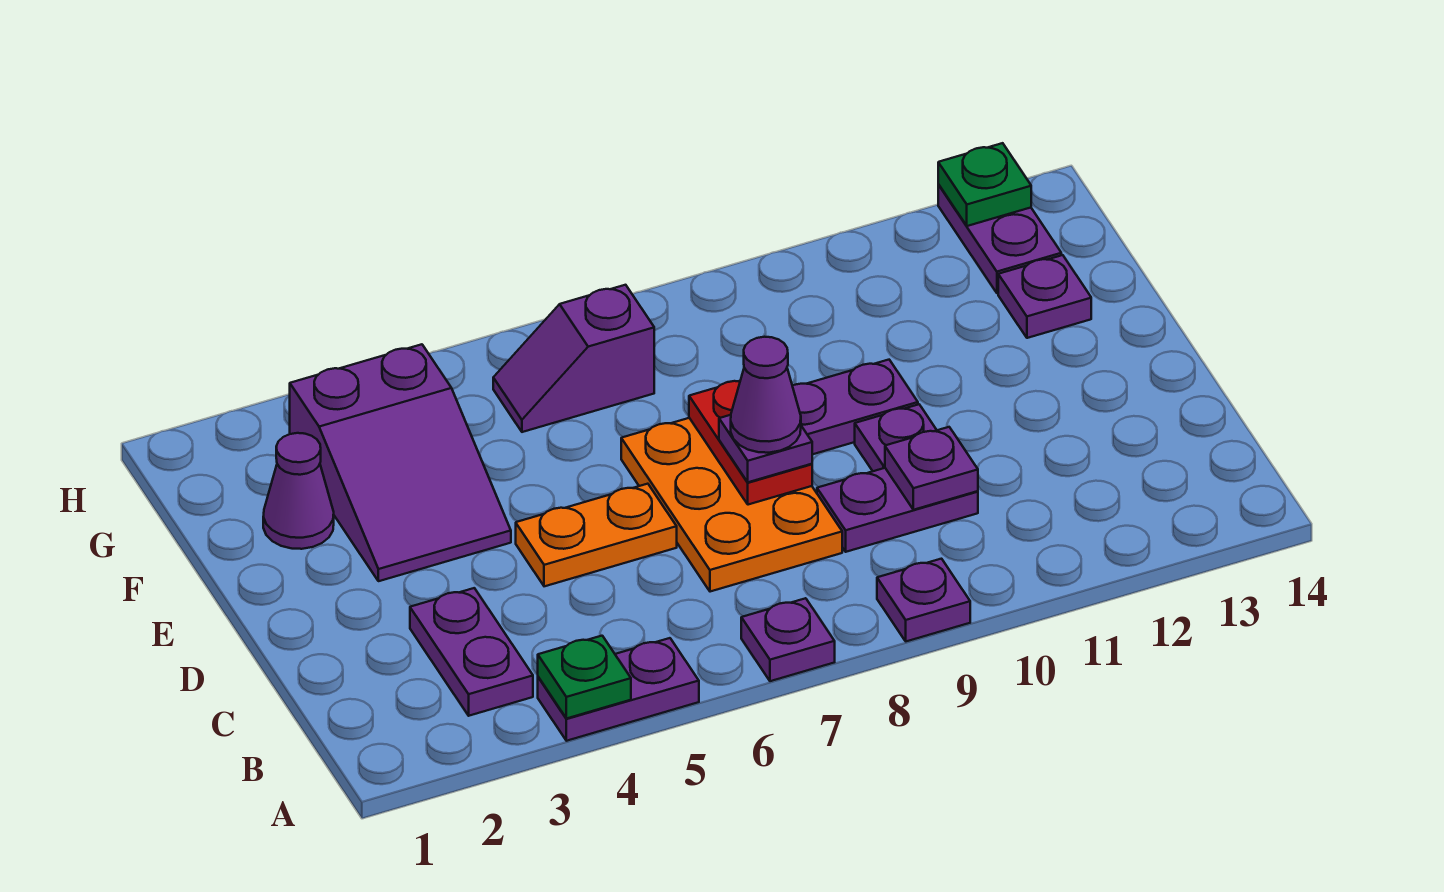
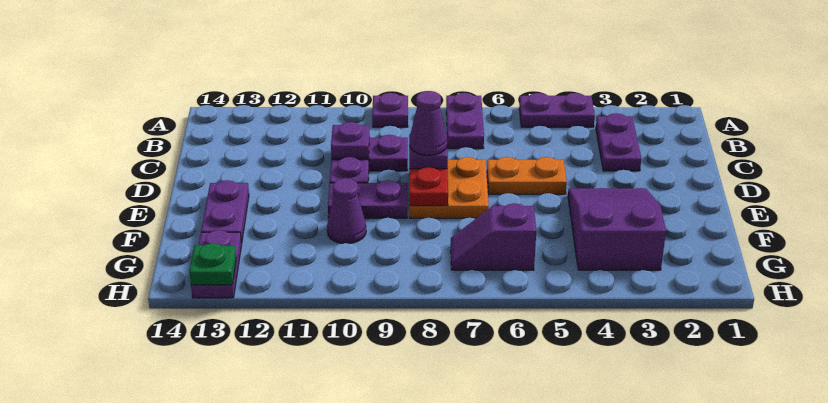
green 1x1 plate [538,636,631,719] -> none
purple 1x1 plate [741,598,835,681] -> purple 1x2 plate [446,93,484,149]
orange 2x3 plate [621,418,842,592] -> orange 2x2 plate [409,157,489,218]
purple 1x1 cone [263,433,334,549] -> purple 1x1 cone moved to [327,178,366,244]
purple 1x1 plate [998,255,1091,338] -> purple 1x2 plate [201,180,249,243]
purple 1x2 slope [493,285,654,432] -> purple 1x2 slope turned to [451,203,536,270]

